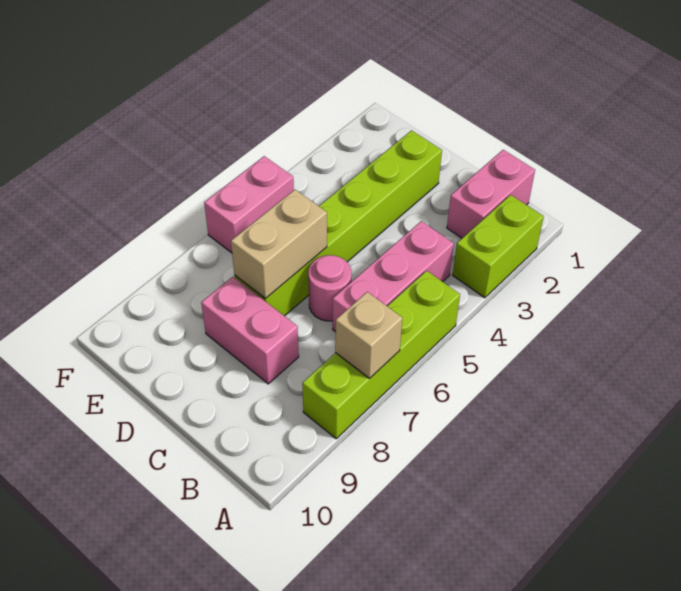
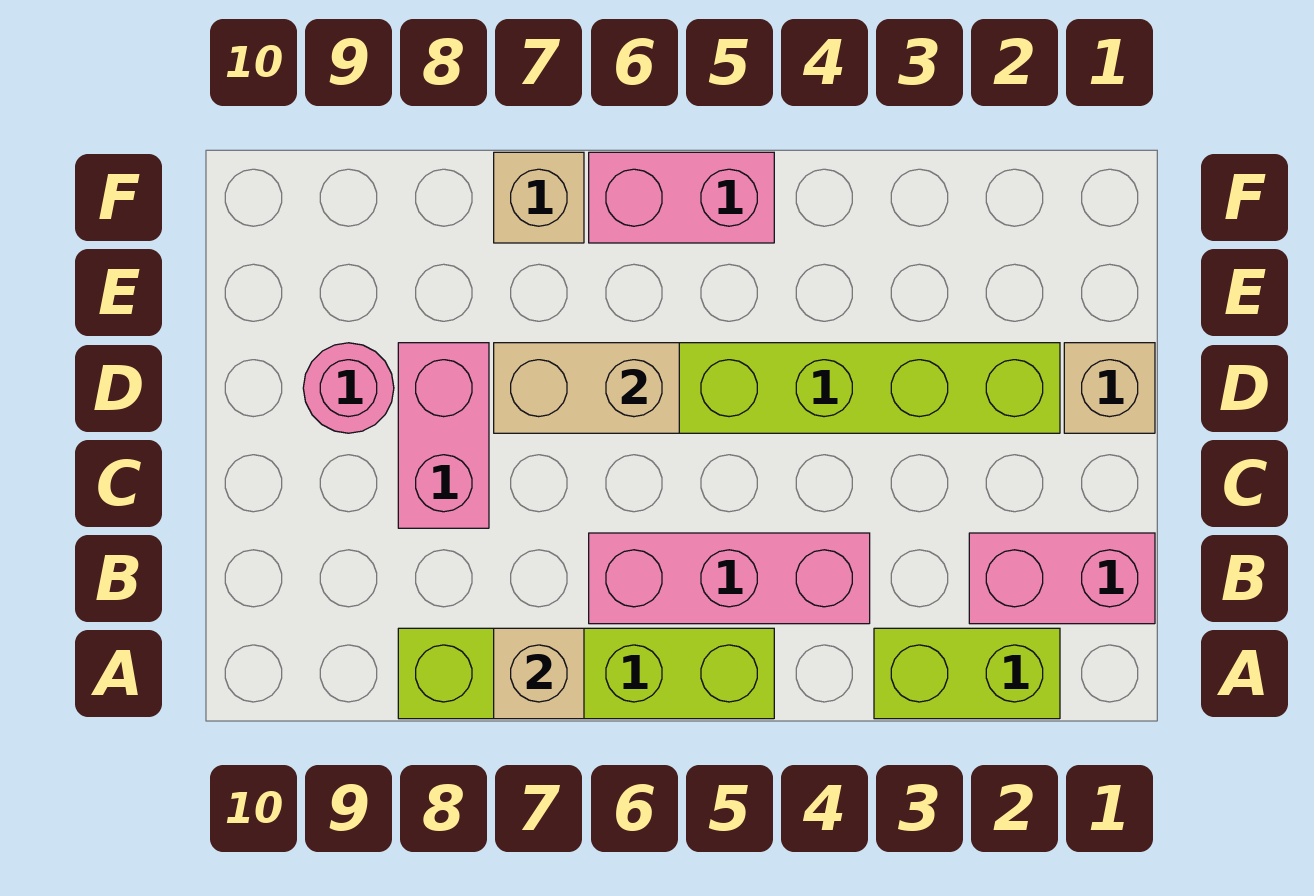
pink 1x1 round brick [308,255,351,321] -> pink 1x1 round brick moved to [303,343,394,433]
none -> tan 1x1 brick [1064,343,1155,433]
none -> tan 1x1 brick [494,152,584,243]

